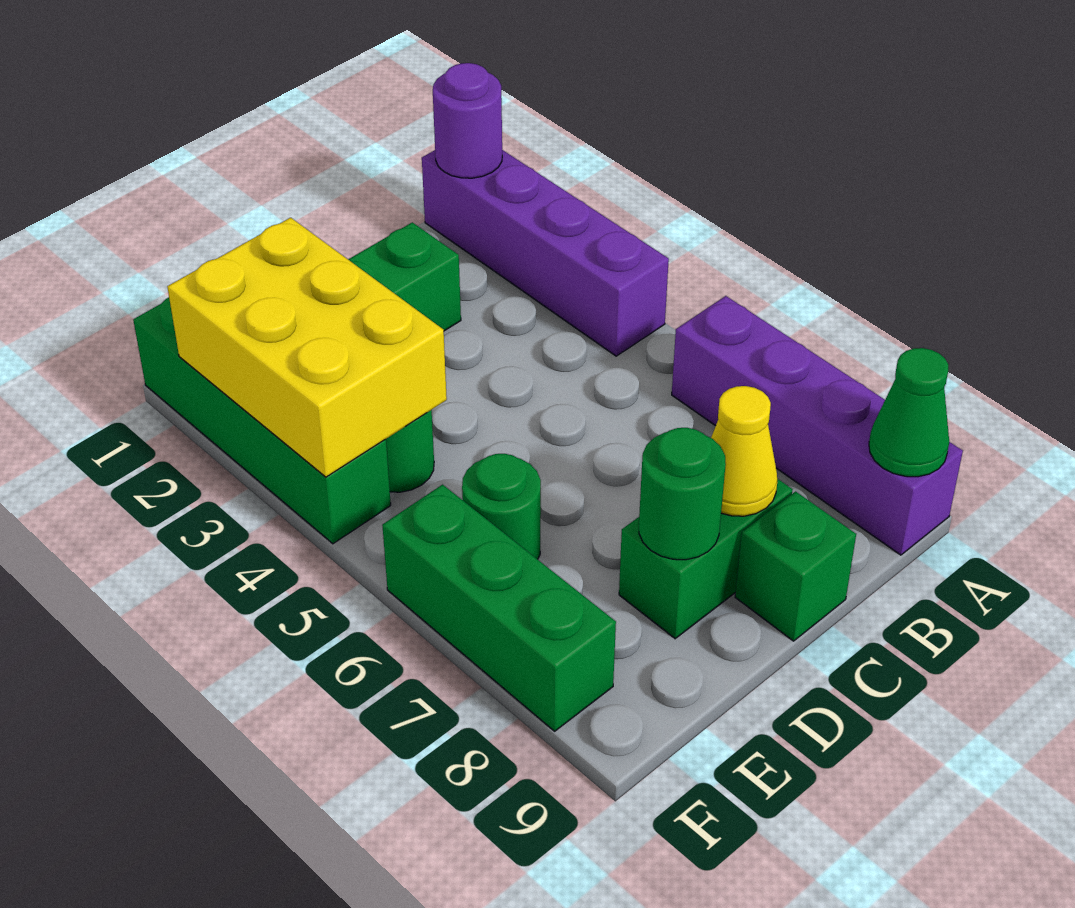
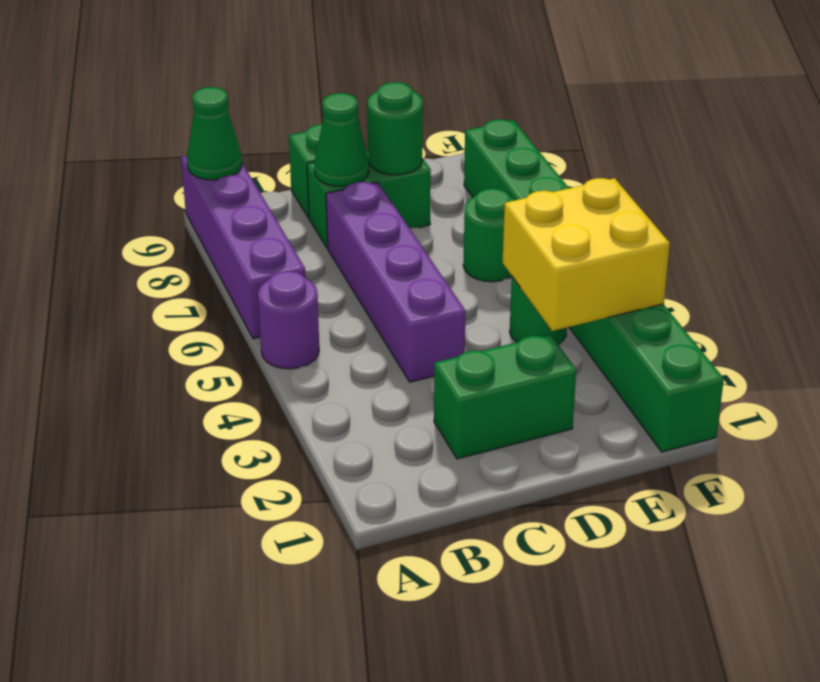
purple 1x4 brick [422,150,669,356] -> purple 1x4 brick moved to [326,182,466,382]
purple 1x1 round brick [433,63,502,178] -> purple 1x1 round brick moved to [258,271,319,369]
yellow 1x1 cone [711,386,777,516] -> green 1x1 cone [314,93,369,187]
yellow 2x3 brick [167,218,447,477] -> yellow 2x2 brick [502,178,670,331]

